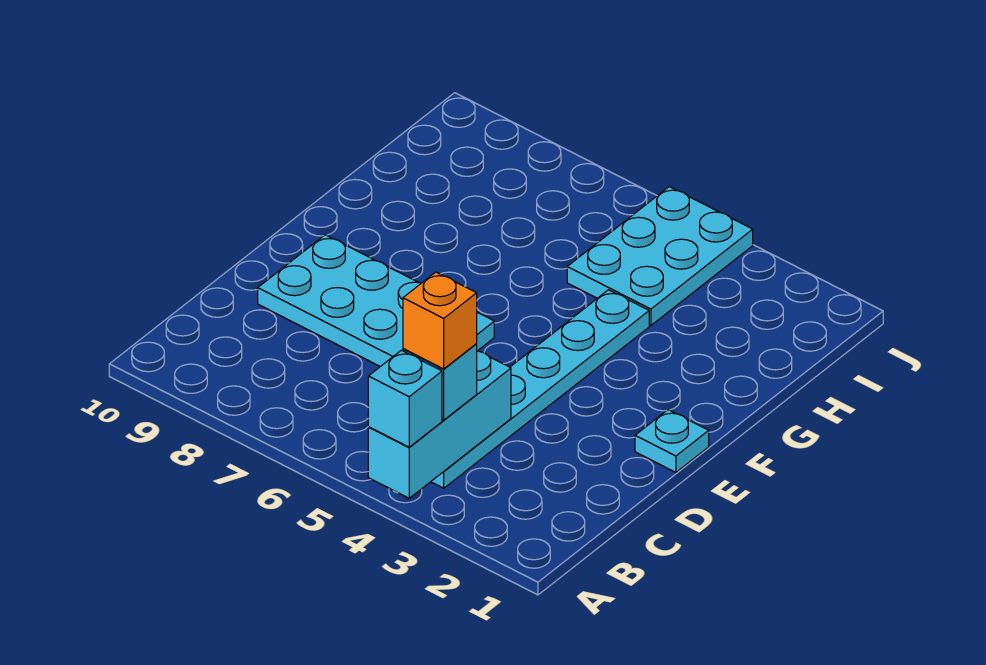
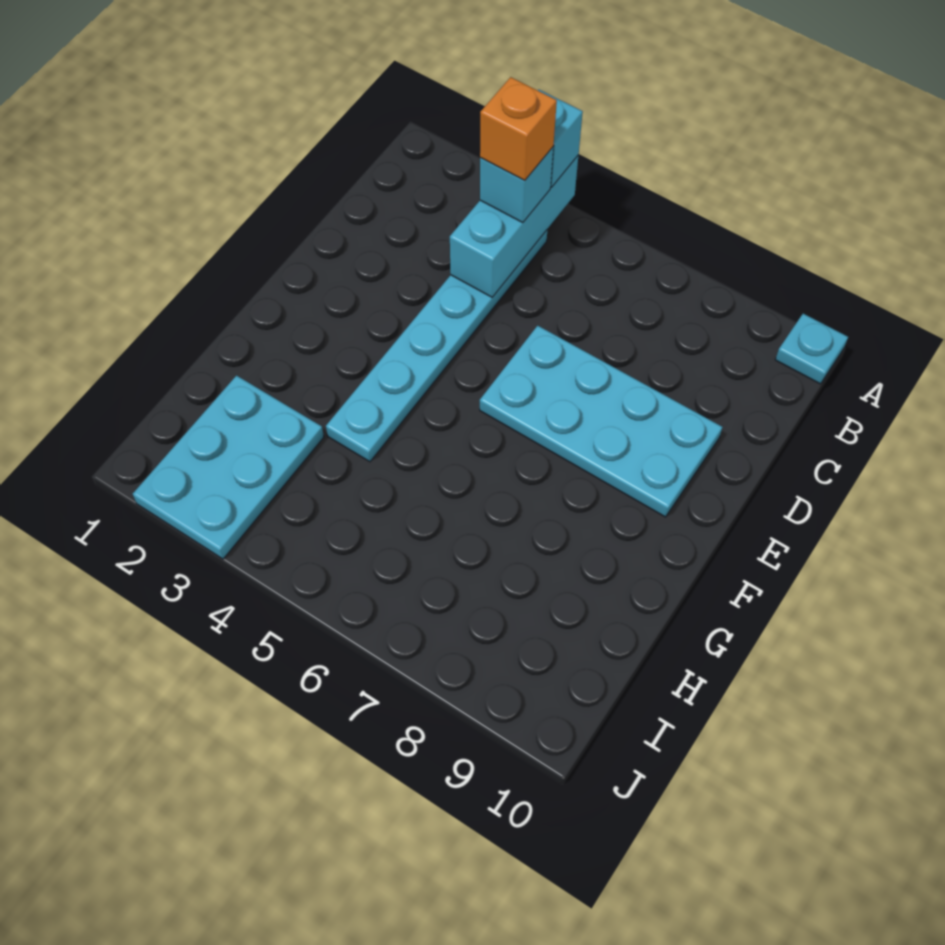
cyan 1x1 plate [635,410,709,472] -> cyan 1x1 plate moved to [775,314,848,384]
cyan 2x3 plate [567,187,753,326] -> cyan 2x3 plate moved to [133,376,324,559]

